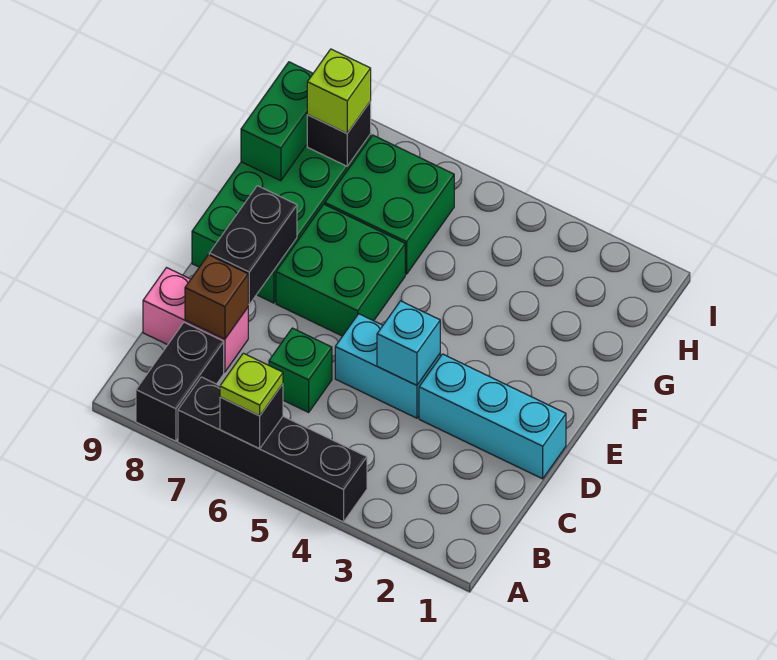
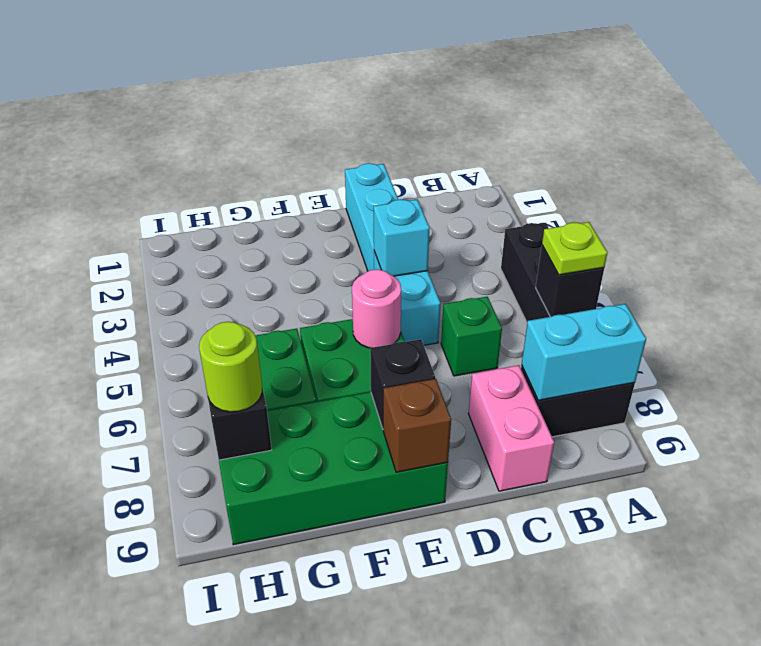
none -> cyan 1x2 brick [522,304,646,400]
brown 1x1 brick [185,255,248,339] -> brown 1x1 brick moved to [383,379,451,472]
black 1x2 brick [209,186,297,304] -> black 1x1 brick [370,339,435,429]
none -> pink 1x1 round brick [352,269,401,348]
green 1x2 brick [241,62,313,181] -> none
lime 1x1 brick [307,49,371,133] -> lime 1x1 round brick [199,322,262,412]

